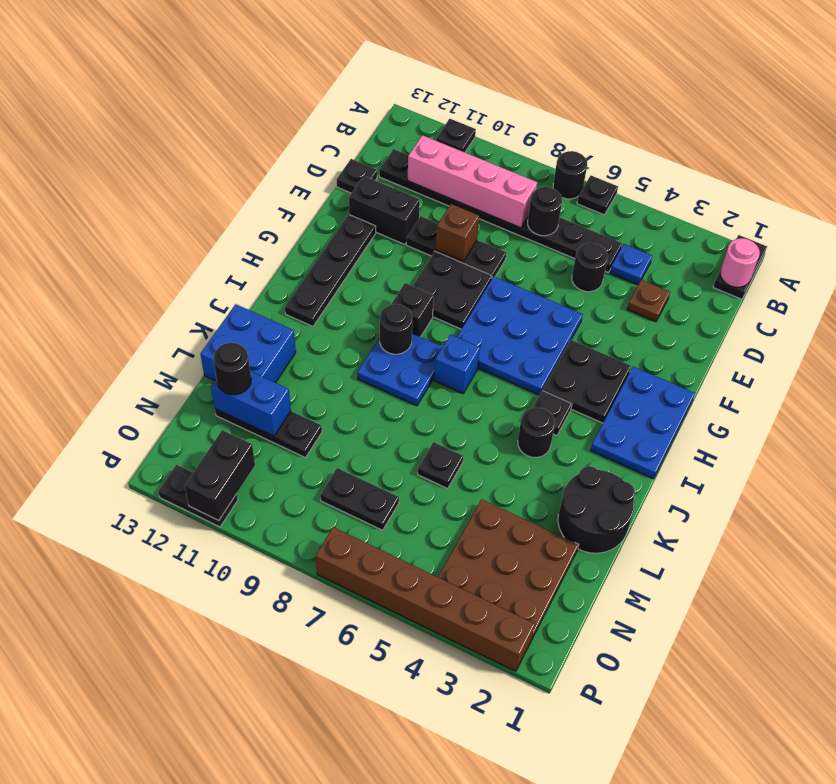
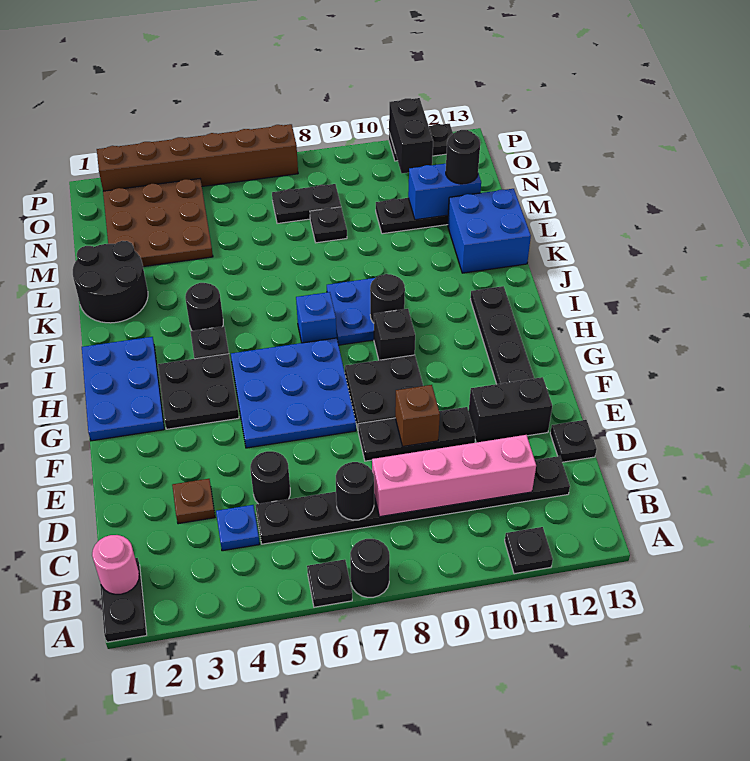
black 1x1 plate [418,442,463,488] -> black 1x1 plate moved to [310,207,347,243]

